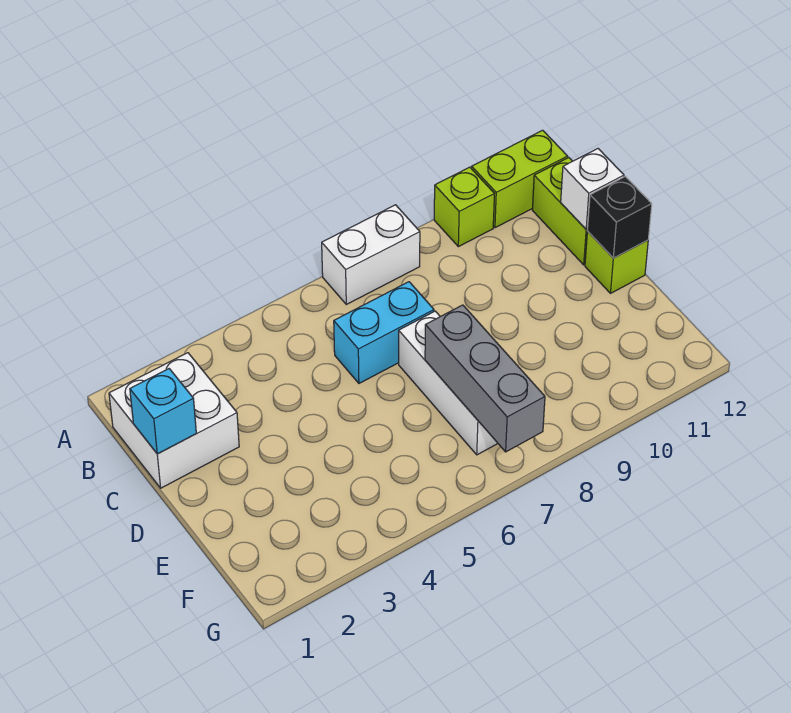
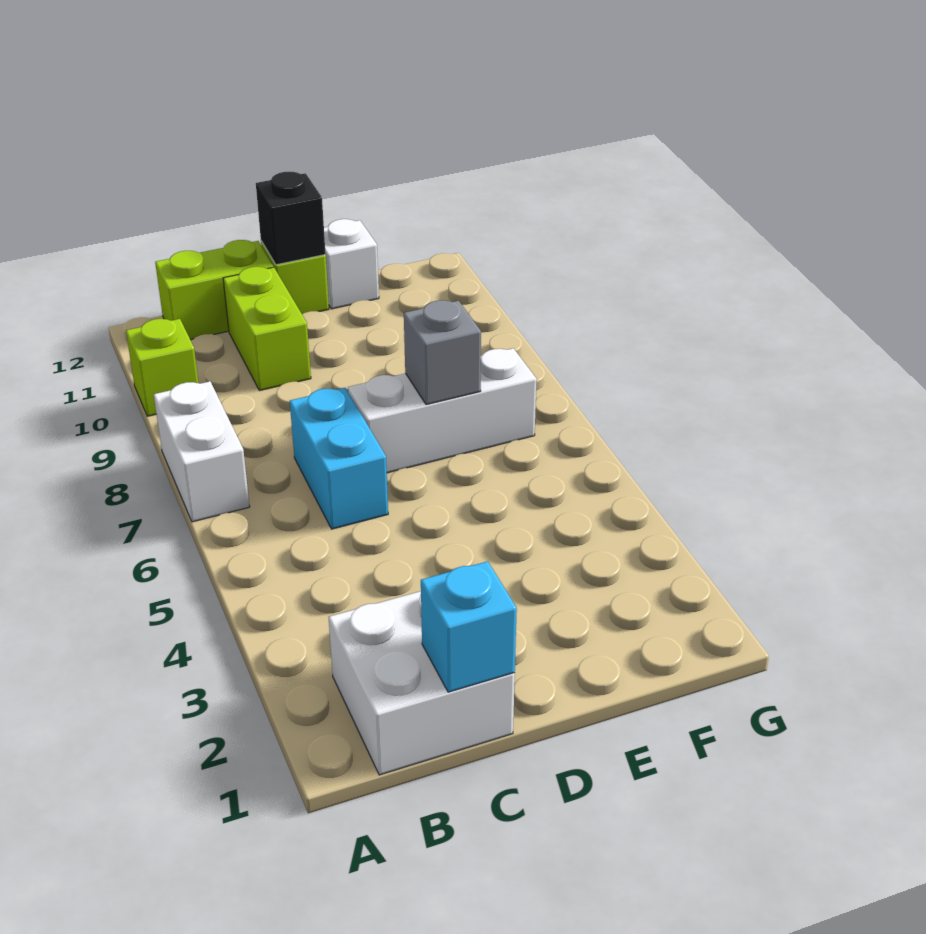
lime 1x2 brick [472,130,568,228] -> lime 1x2 brick moved to [223,267,311,391]
white 1x1 brick [561,149,624,229] -> white 1x1 brick moved to [324,219,379,309]
grey 1x3 brick [425,305,545,452] -> grey 1x1 brick [404,300,481,405]

